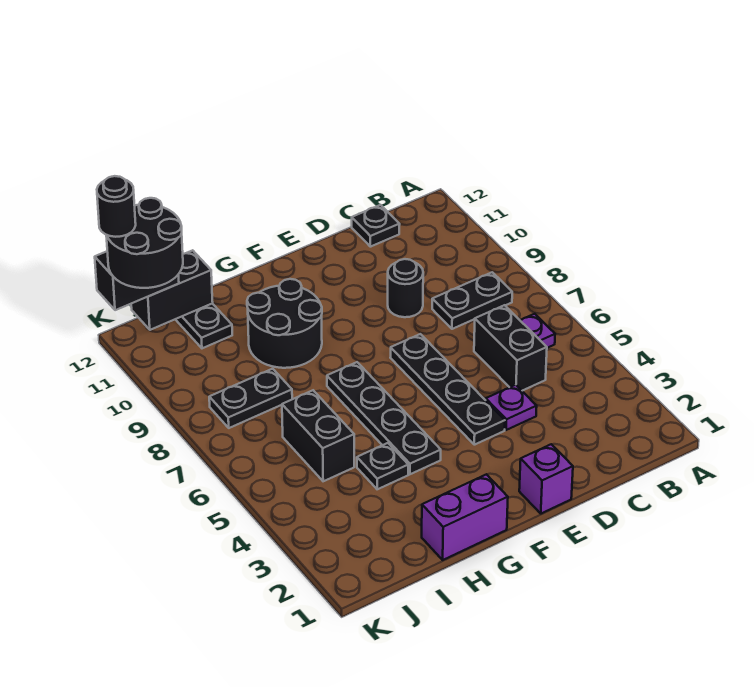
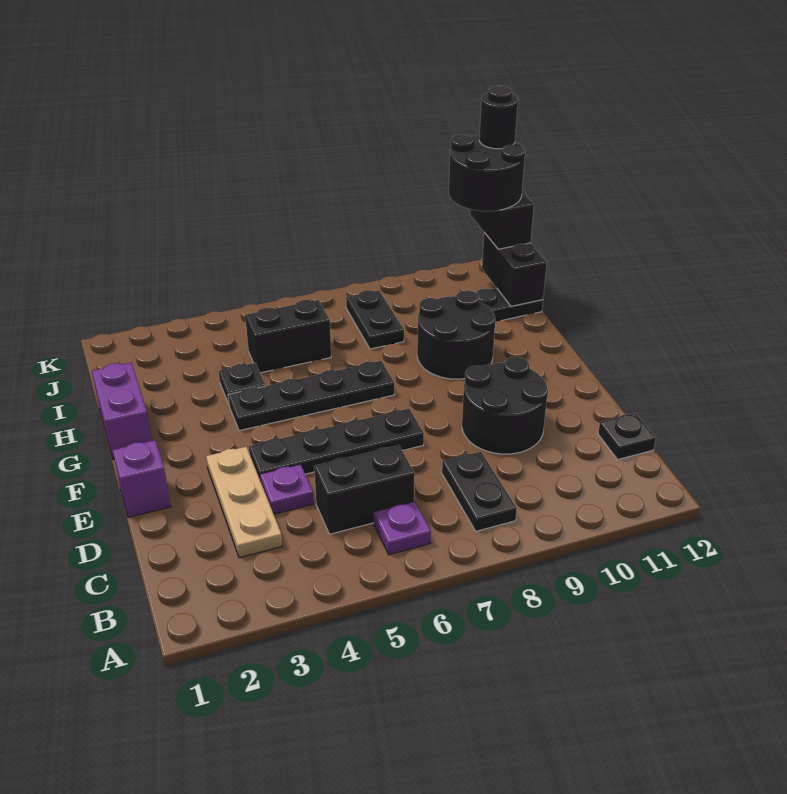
none -> tan 1x3 plate [206,447,282,558]
black 1x1 round brick [388,259,423,317] -> black 2x2 round brick [462,357,548,454]

